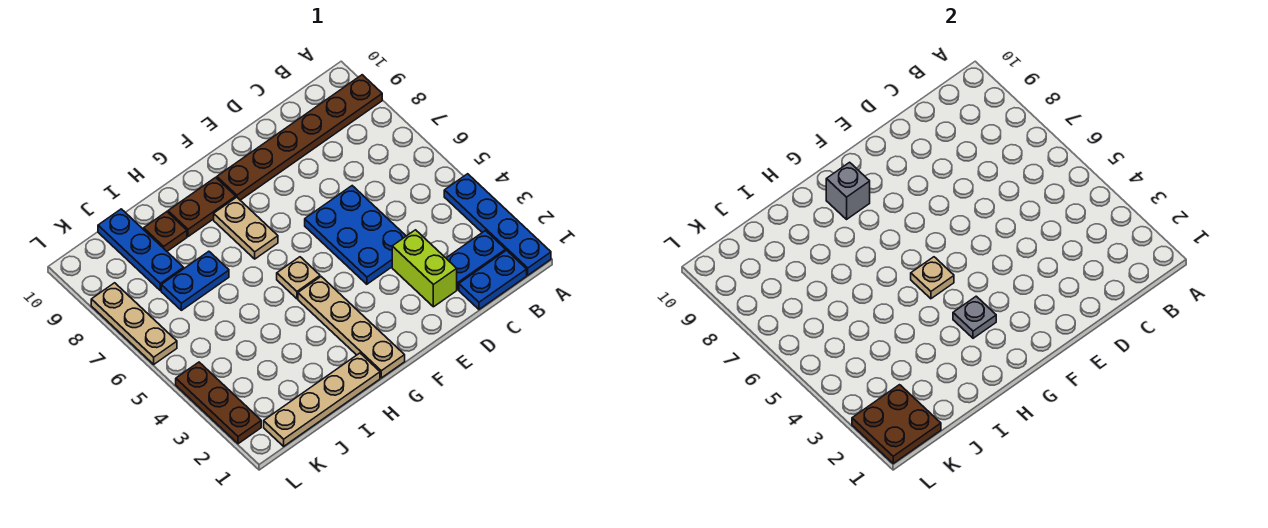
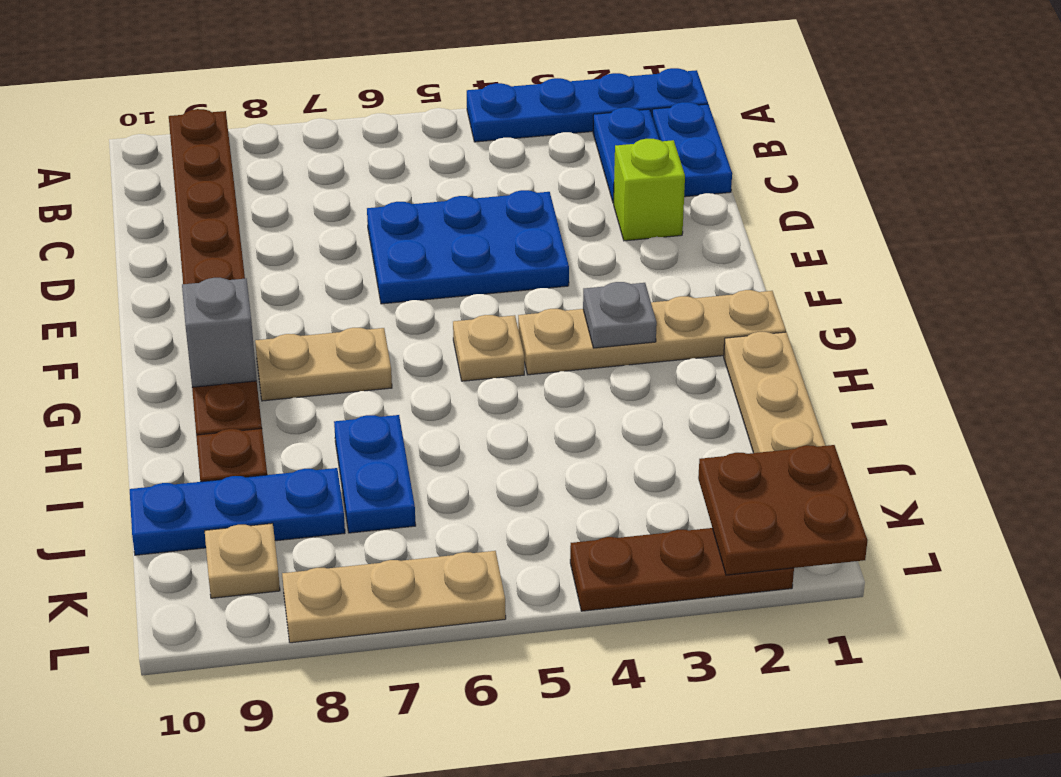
lime 1x2 brick [392,230,457,307] -> lime 1x1 brick [614,139,685,241]
tan 1x1 plate [911,257,954,299] -> tan 1x1 plate moved to [205,523,280,598]

